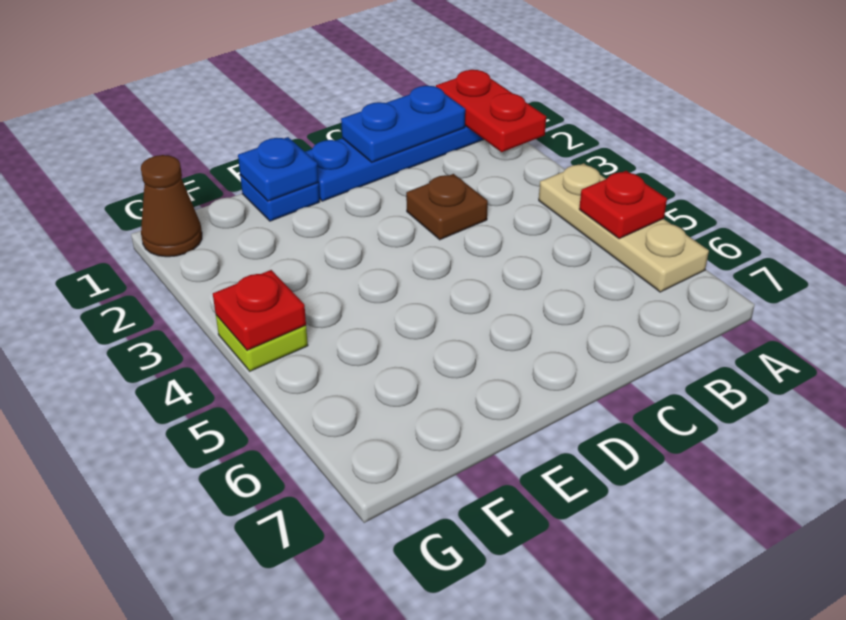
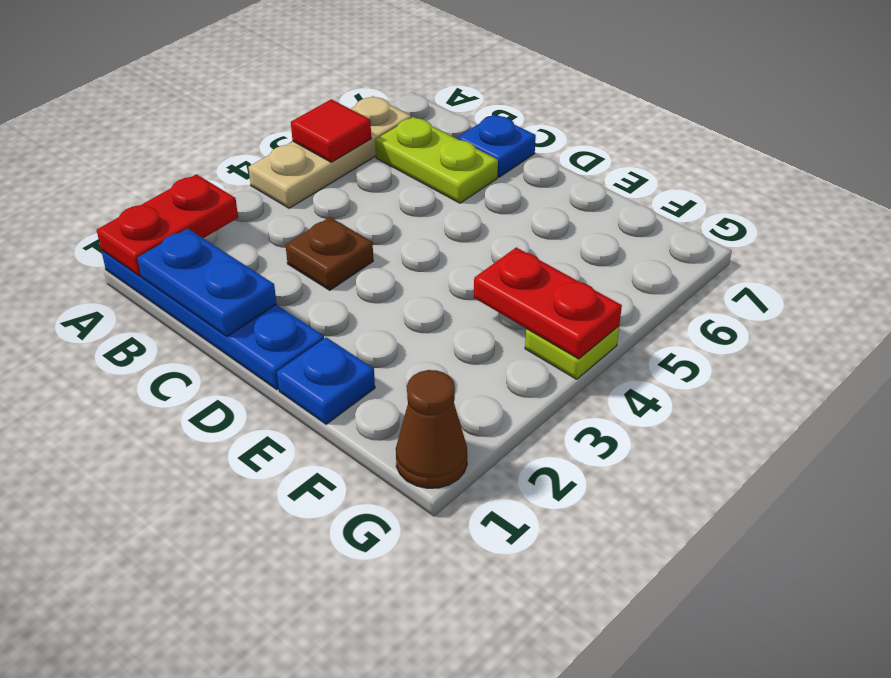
red 1x1 plate [579,171,667,239] -> red 1x1 tile [291,99,371,162]
none -> lime 1x2 plate [375,117,498,203]
blue 1x1 plate [238,137,318,201] -> blue 1x1 plate moved to [458,115,536,177]
red 1x1 plate [213,270,306,350] -> red 1x2 plate [474,247,622,359]

